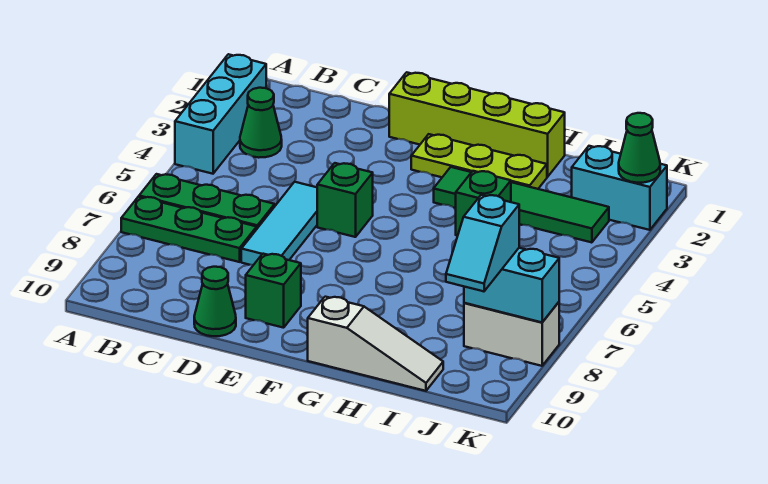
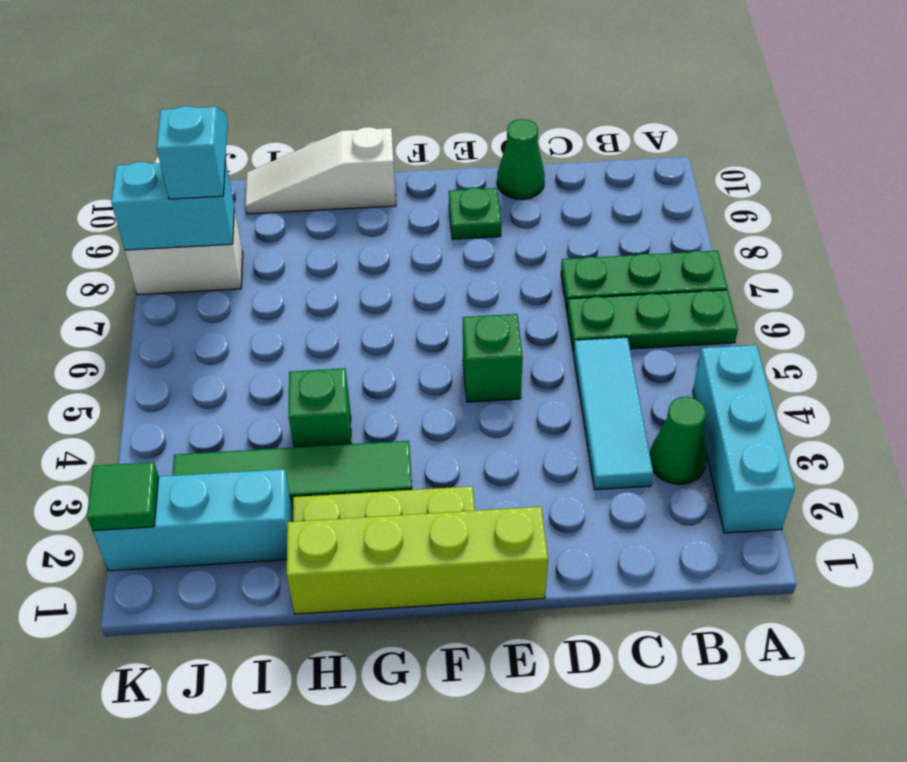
cyan 1x3 tile [241,182,317,265] -> cyan 1x3 tile moved to [573,337,653,490]
green 1x1 brick [246,254,301,328] -> green 1x1 plate [449,188,501,239]
cyan 1x2 brick [572,146,667,230] -> cyan 1x3 brick [93,469,292,571]
green 1x1 cone [619,113,660,183] -> green 1x1 tile [87,462,159,531]

